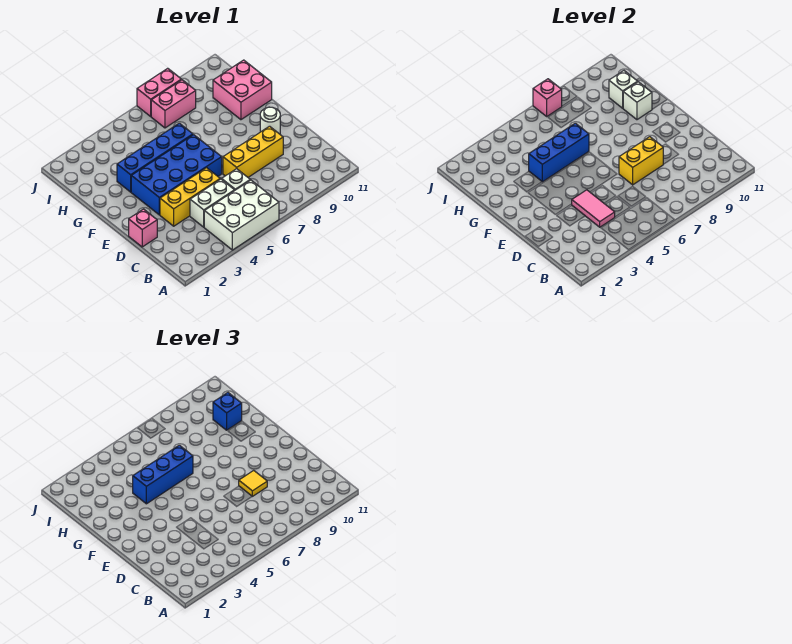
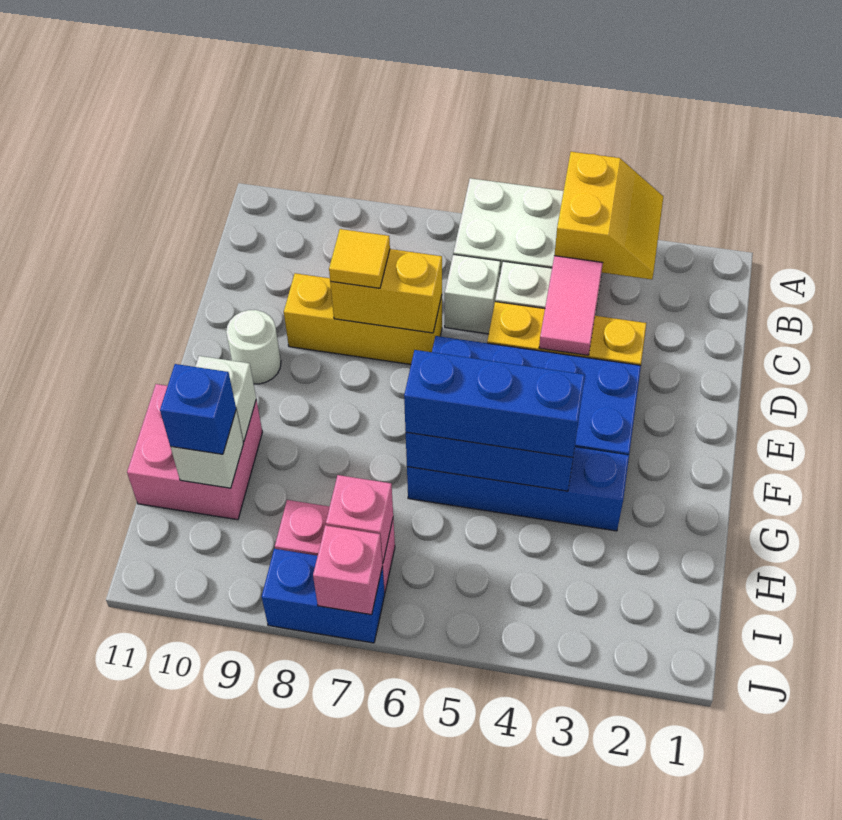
none -> yellow 2x2 slope [554,152,663,279]
pink 1x1 brick [129,209,157,247] -> pink 1x1 brick moved to [326,475,393,563]
pink 1x2 brick [137,68,181,116] -> blue 1x2 brick [262,549,385,643]

